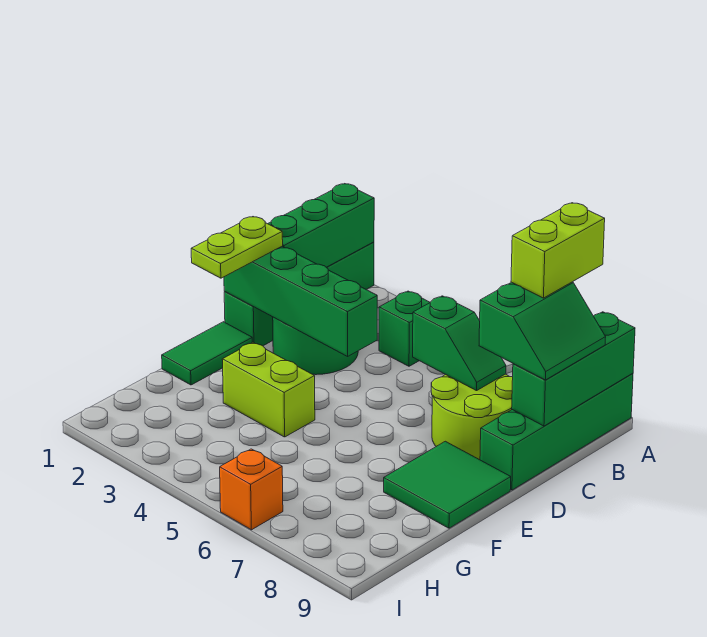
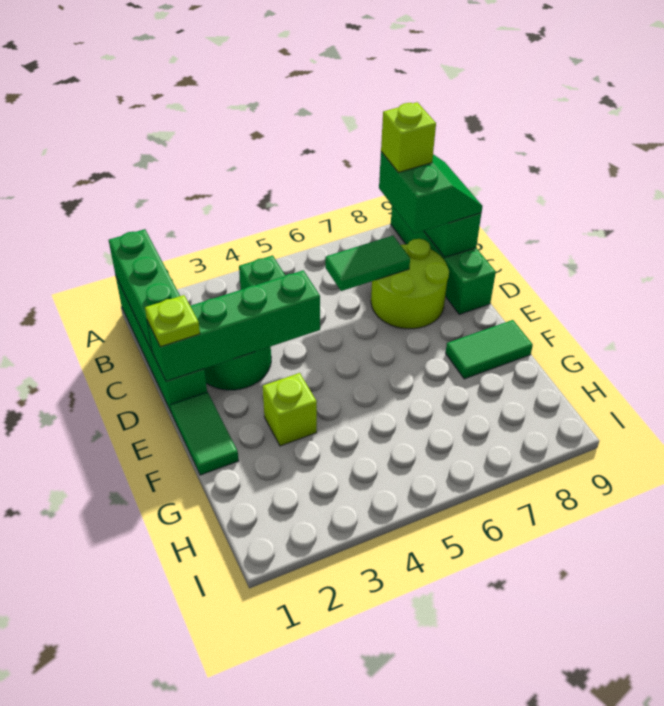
lime 1x2 brick [511,203,605,298] -> lime 1x1 brick [381,102,436,172]
green 1x2 slope [413,296,506,391] -> green 1x2 tile [325,236,410,291]
lime 1x2 plate [191,217,283,278] -> lime 1x1 plate [145,295,200,347]
green 2x2 tile [384,441,511,528] -> green 1x2 tile [446,320,533,379]
lime 1x2 brick [222,342,315,437] -> lime 1x1 brick [263,373,317,446]
orange 1x1 brick [220,449,283,530] -> none

